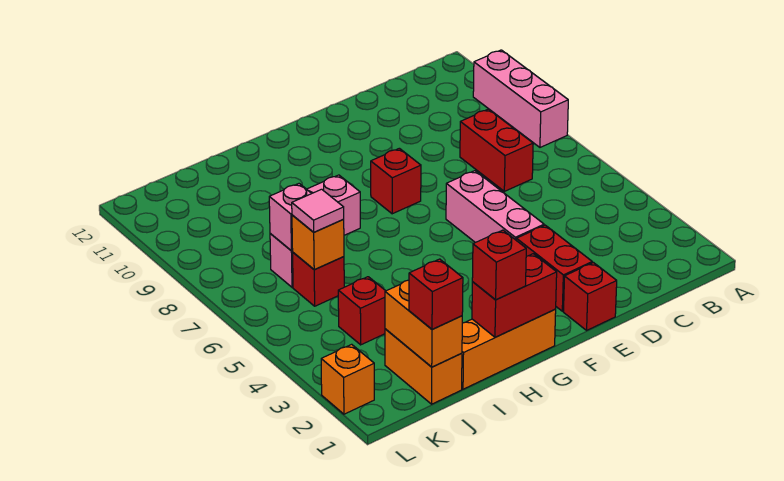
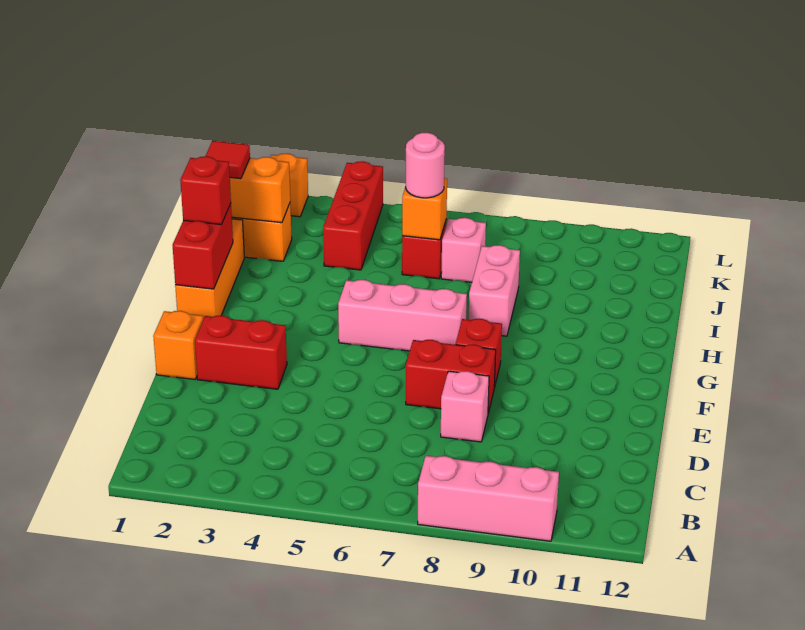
red 1x2 brick [460,109,533,191] -> red 1x2 brick moved to [406,340,496,413]
red 1x1 brick [564,263,617,330] -> orange 1x1 brick [153,311,203,379]
pink 1x3 brick [446,171,544,243] -> pink 1x3 brick moved to [338,280,467,351]
red 1x1 brick [409,259,463,329] -> red 1x1 tile [206,141,250,179]
red 1x1 brick [338,277,385,345] -> red 1x3 brick [323,161,383,270]
pink 1x1 tile [292,189,344,232] -> pink 1x1 round brick [406,133,445,198]
pink 1x1 brick [269,184,312,251] -> pink 1x1 brick moved to [441,371,489,442]

